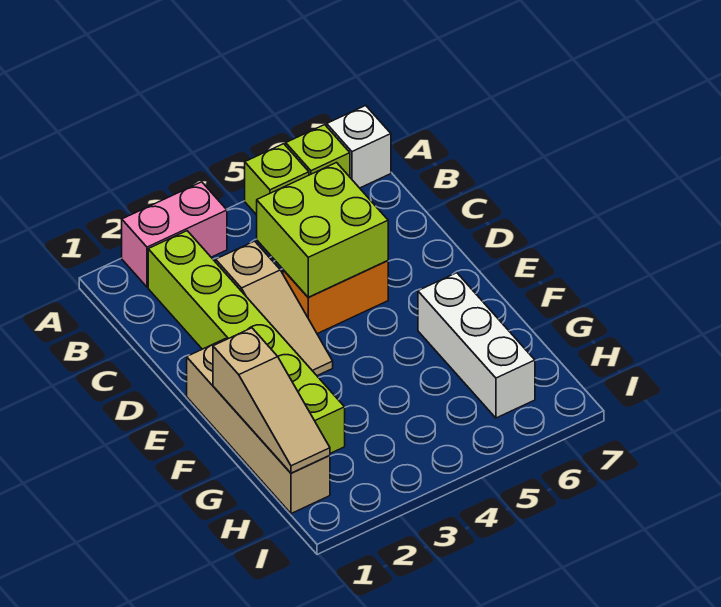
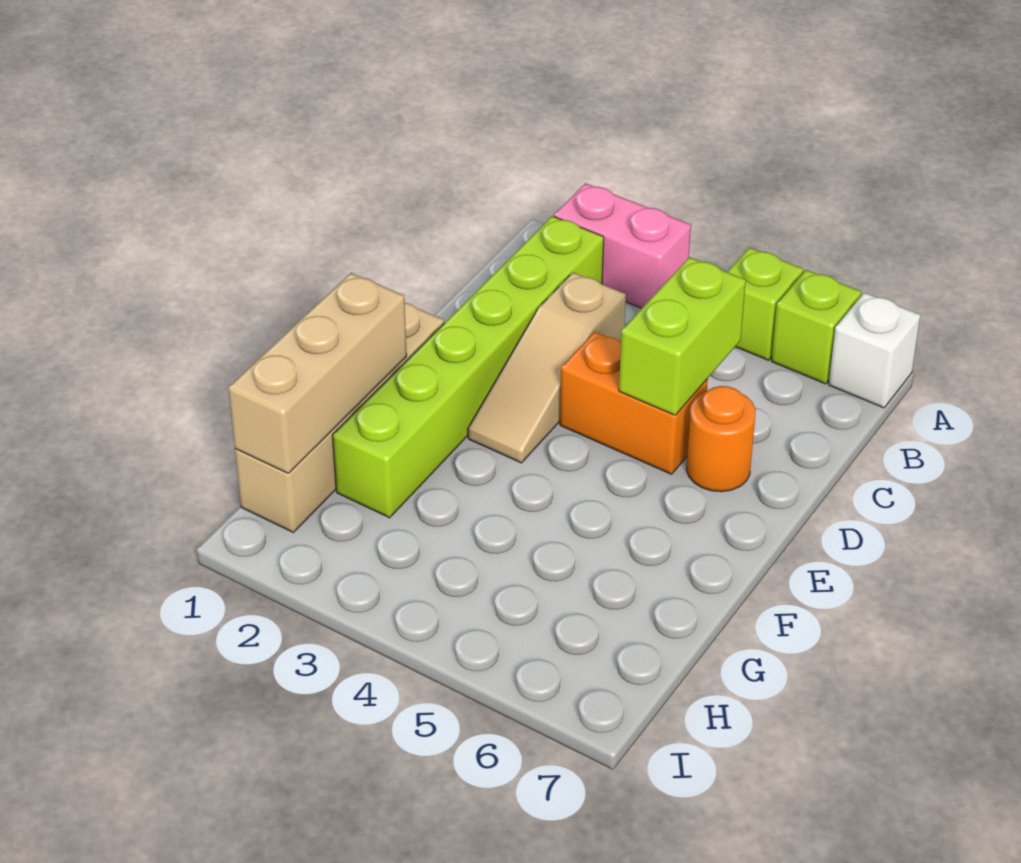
lime 2x2 brick [257,163,388,297] -> lime 1x2 brick [619,257,746,415]
none -> orange 1x1 round brick [686,386,756,492]
tan 1x3 slope [213,328,330,473] -> tan 1x3 brick [228,273,407,473]
white 1x3 brick [418,273,535,418] -> none

